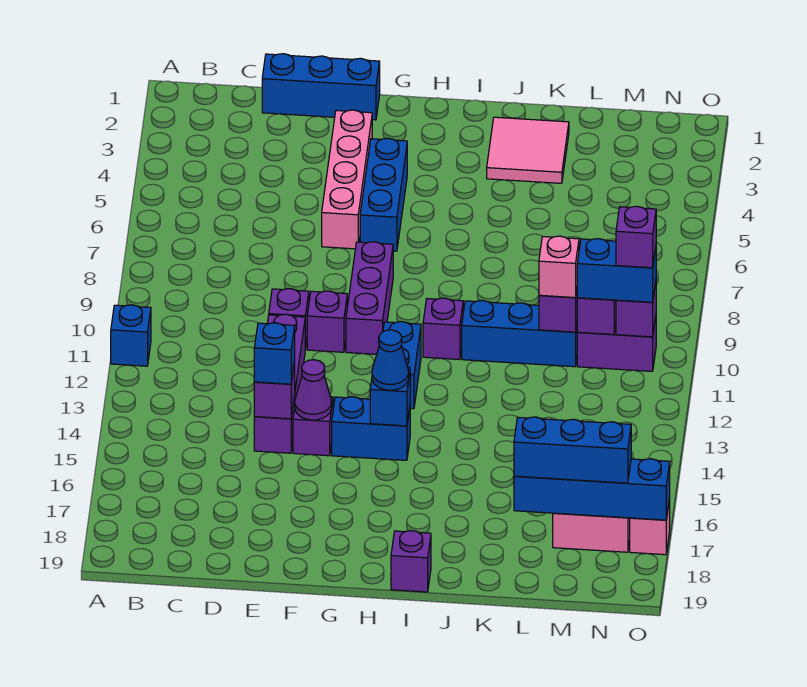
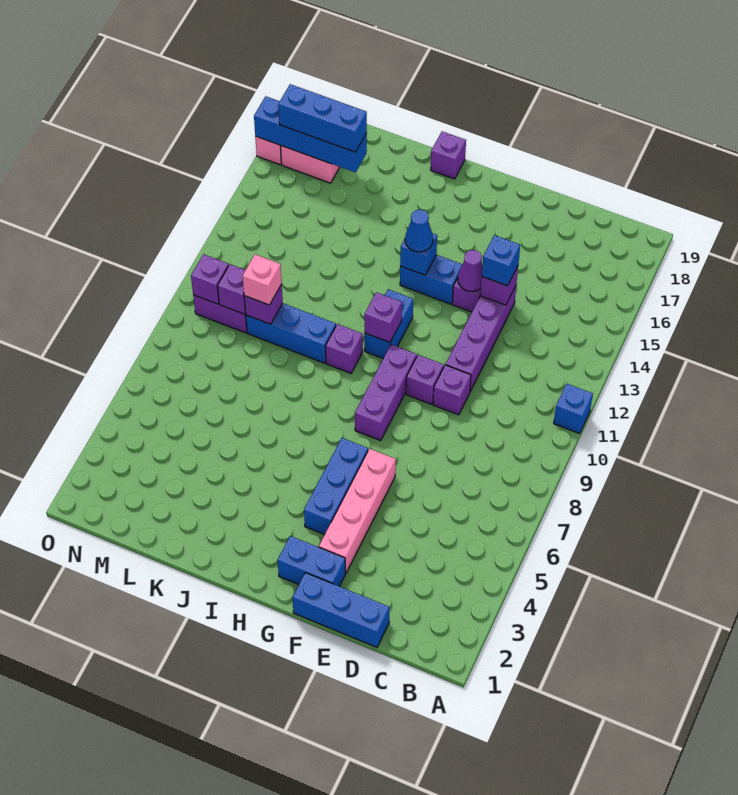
pink 2x2 tile [487,117,569,183] -> none
blue 1x2 brick [577,239,656,302] -> blue 1x2 brick moved to [278,536,346,586]
purple 1x1 brick [616,206,656,268] -> purple 1x1 brick moved to [364,292,402,342]

